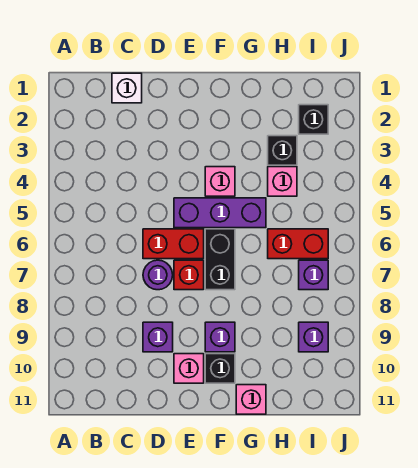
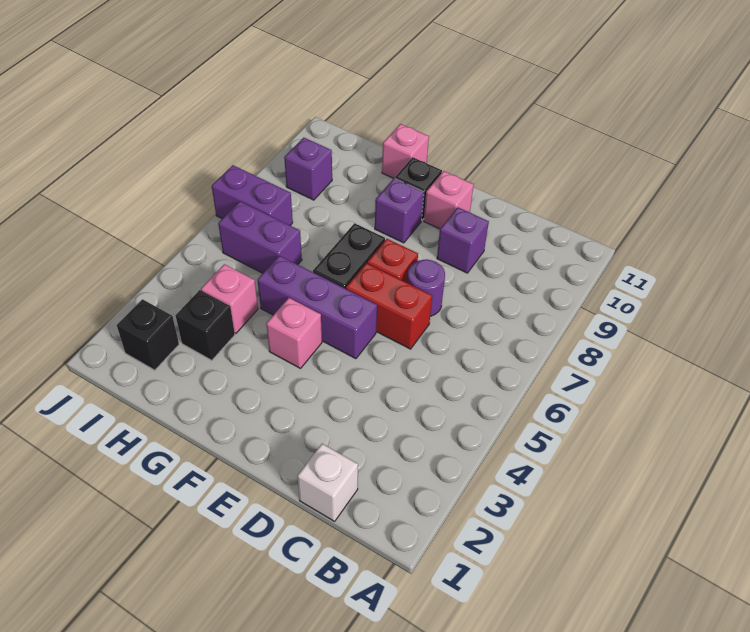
red 1x2 brick [268,229,328,259] -> purple 1x2 brick [218,201,302,273]
purple 1x1 brick [299,260,328,290] -> purple 1x2 brick [212,165,293,225]

